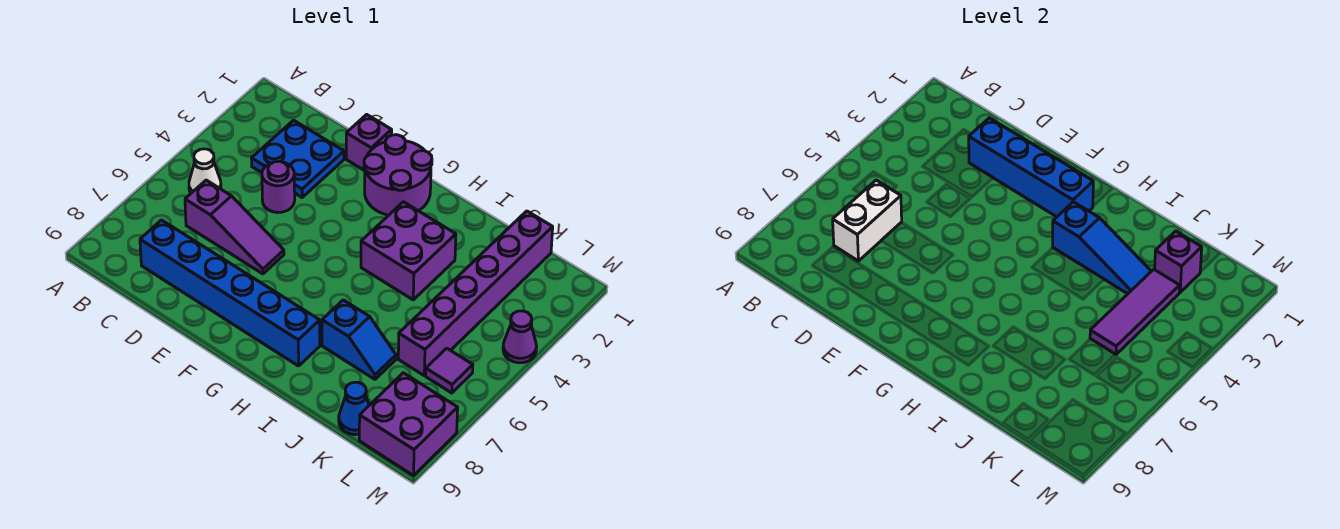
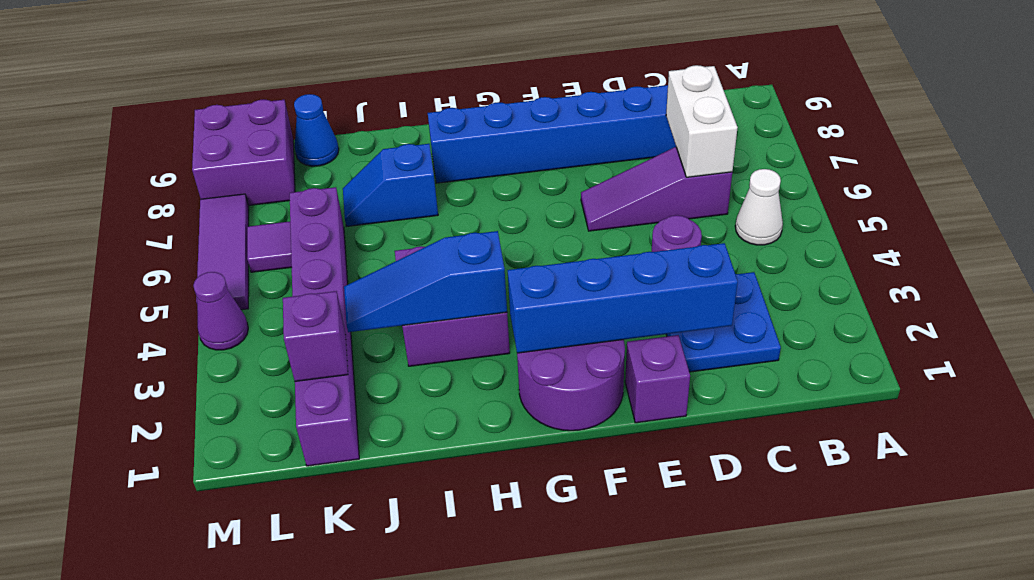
purple 1x3 tile [1090,269,1180,355] -> purple 1x3 tile moved to [196,194,249,310]

